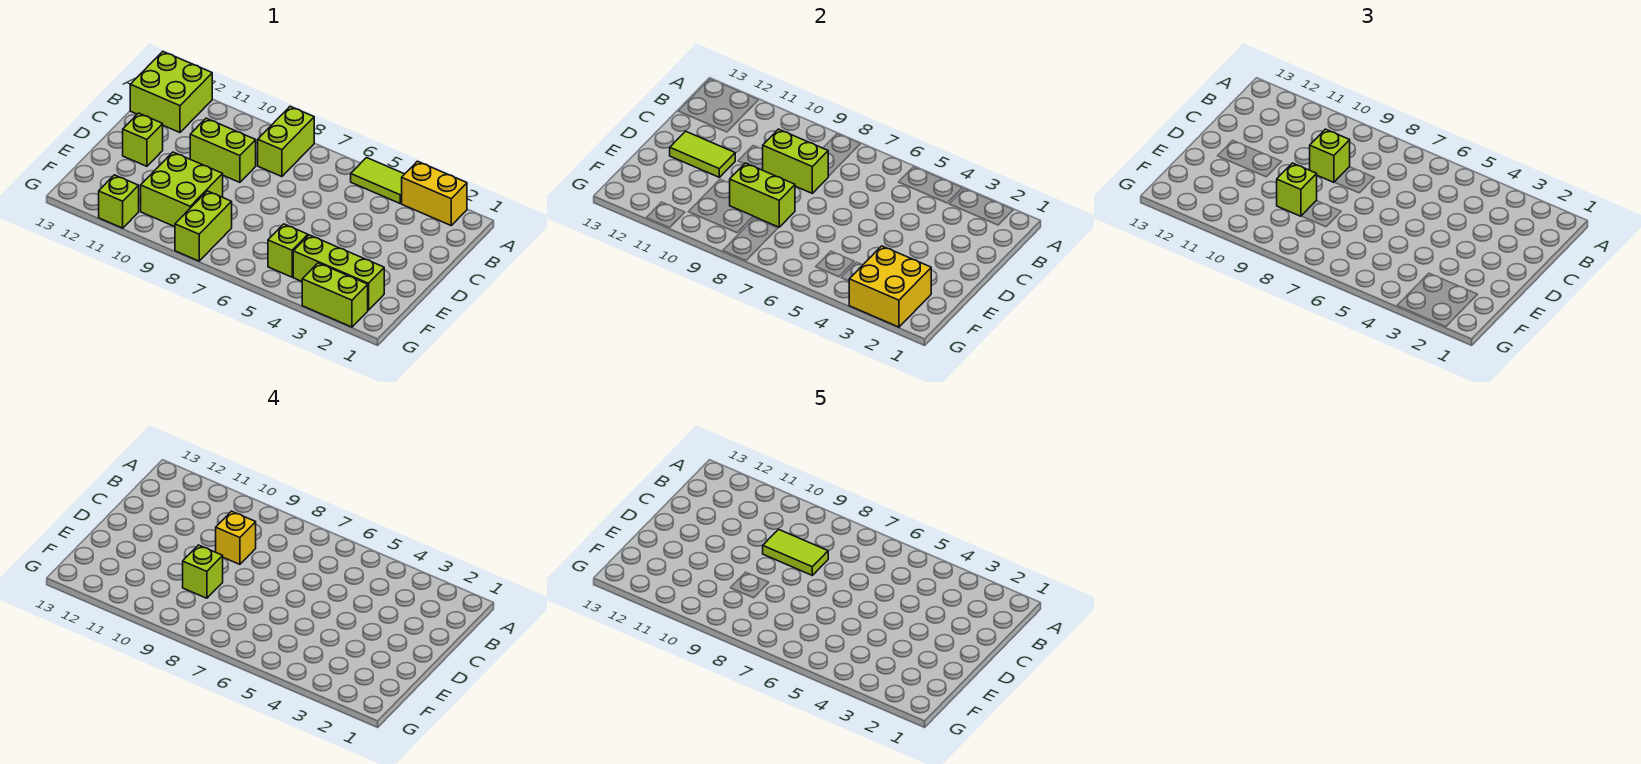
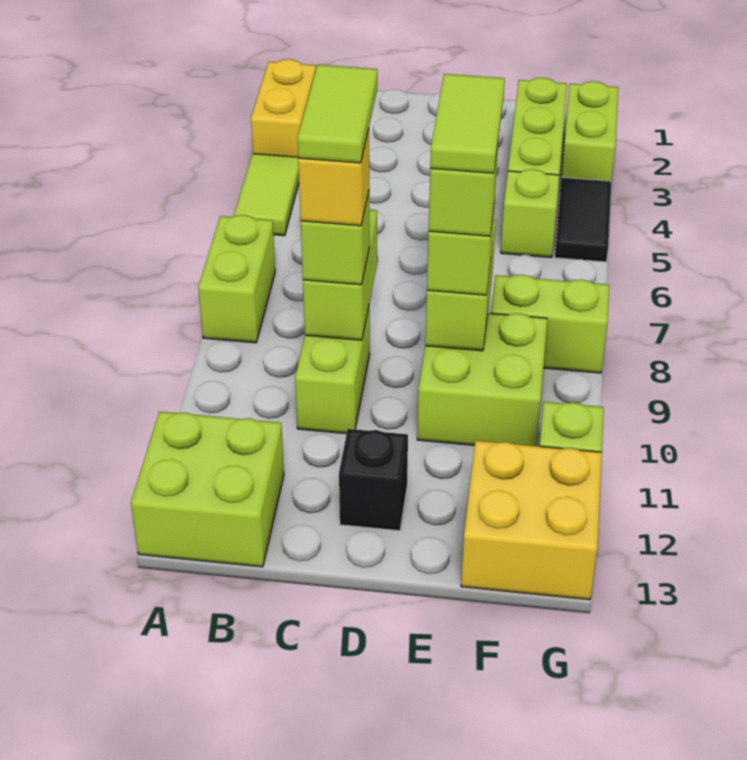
lime 1x2 brick [258,106,314,177] -> lime 1x2 brick turned to [198,215,275,343]
lime 1x2 tile [670,131,735,177] -> lime 1x2 tile moved to [430,74,505,173]
lime 1x1 brick [123,113,163,166] -> black 1x1 brick [339,429,408,531]
yellow 2x2 brick [849,246,931,327] -> yellow 2x2 brick moved to [461,441,602,600]
none -> black 1x2 tile [555,177,611,262]

